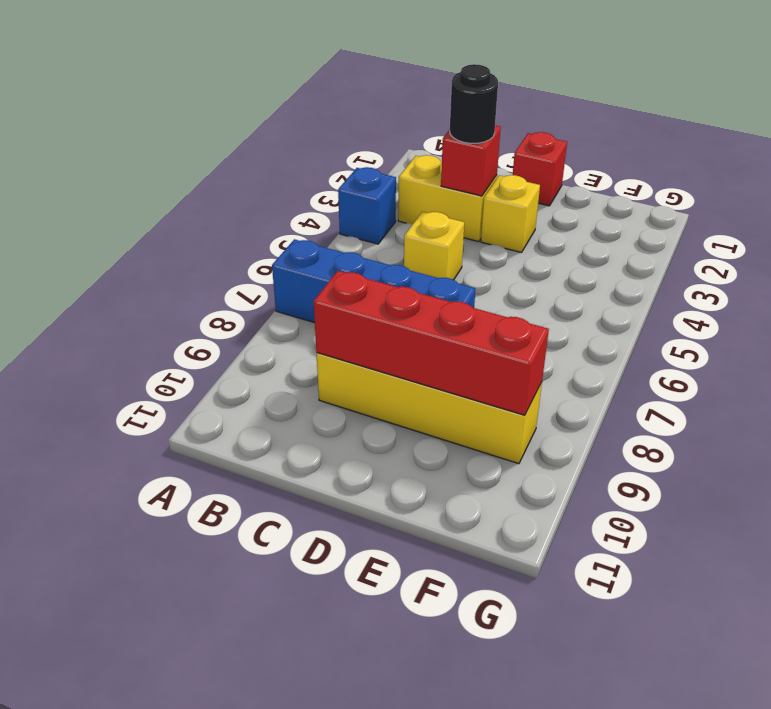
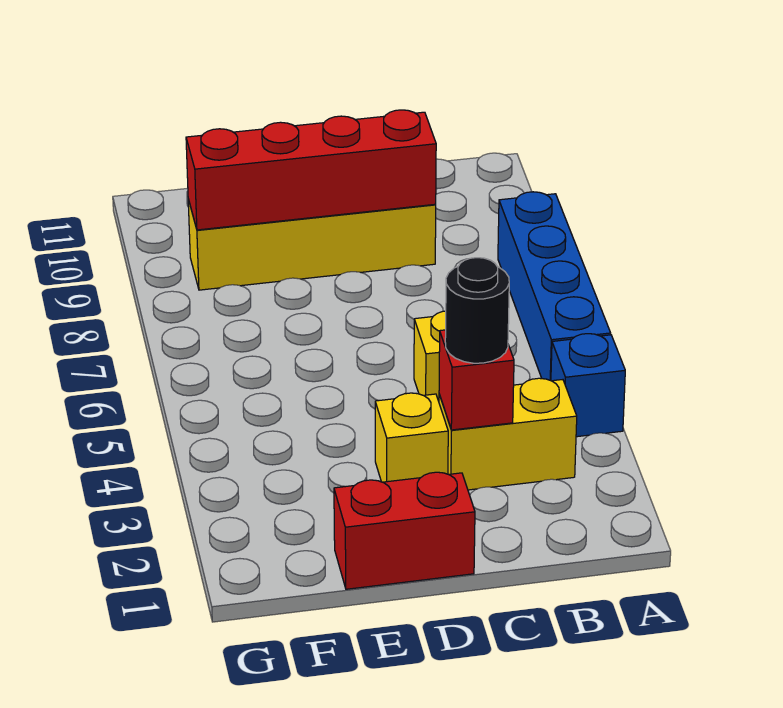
blue 1x4 brick [272,239,475,323] -> blue 1x4 brick turned to [498,192,611,381]
red 1x1 brick [513,132,567,206] -> red 1x2 brick [334,472,475,589]

